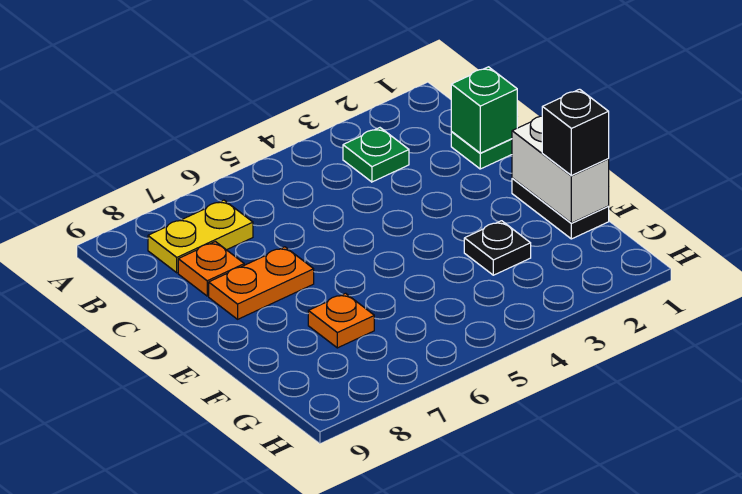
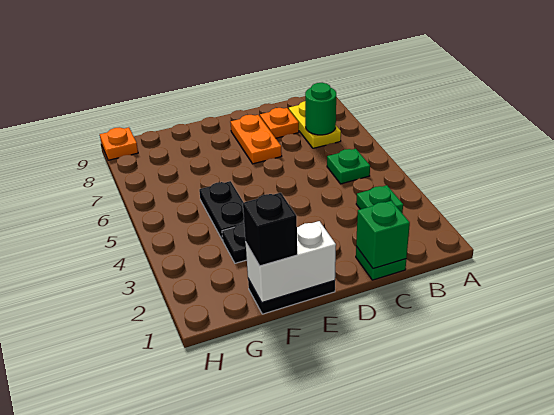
none -> green 1x1 plate [327,149,370,184]
none -> green 1x1 round brick [305,83,336,135]
none -> black 1x2 plate [199,181,244,241]
orange 1x1 plate [308,293,374,348] -> orange 1x1 plate moved to [100,127,138,160]

